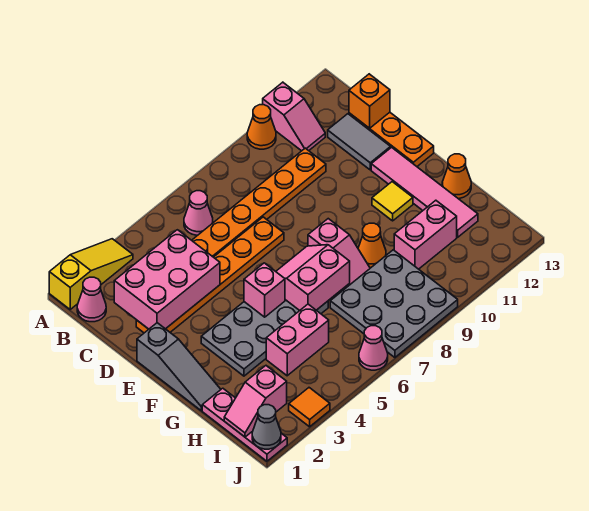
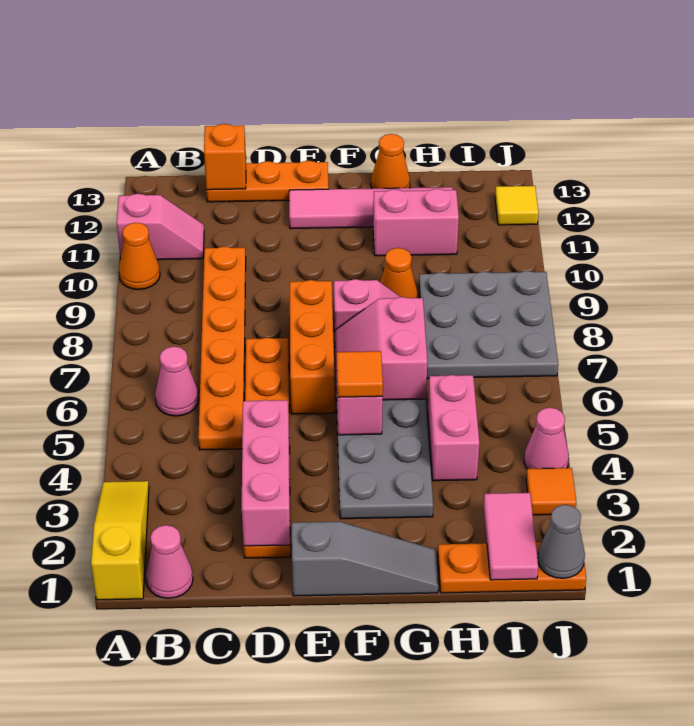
pink 2x3 brick [114,230,220,329] -> pink 1x3 brick [242,400,290,546]
grey 1x2 tile [328,114,391,170] -> none
none -> orange 1x3 brick [290,280,335,414]
none -> orange 1x1 tile [337,351,383,397]
yellow 1x1 tile [372,182,413,221] -> yellow 1x1 tile moved to [495,186,539,225]
pink 1x3 plate [202,388,287,461] -> orange 1x3 plate [438,542,586,593]
pink 1x2 brick [394,200,457,269] -> pink 1x2 brick turned to [373,189,459,256]
pink 1x2 slope [224,366,287,437] -> pink 1x2 tile [484,493,538,580]
pink 1x1 cone [359,326,388,370] -> pink 1x1 cone moved to [524,408,569,469]

